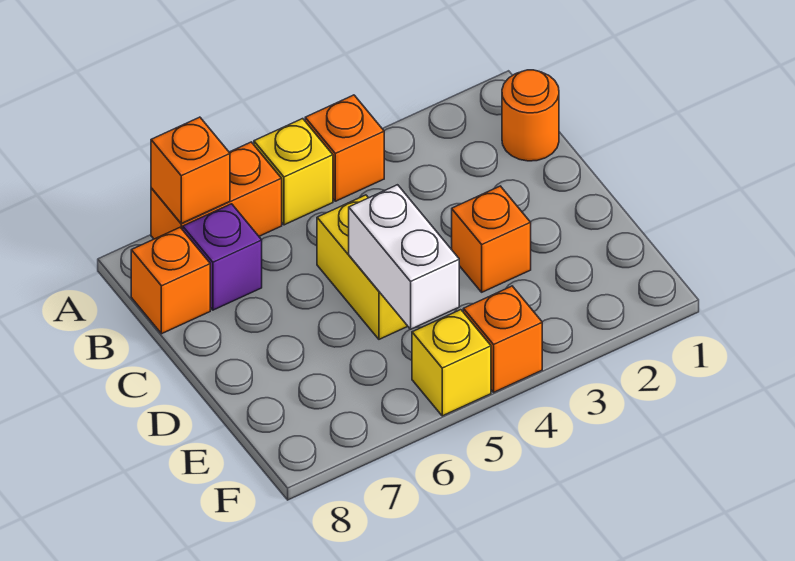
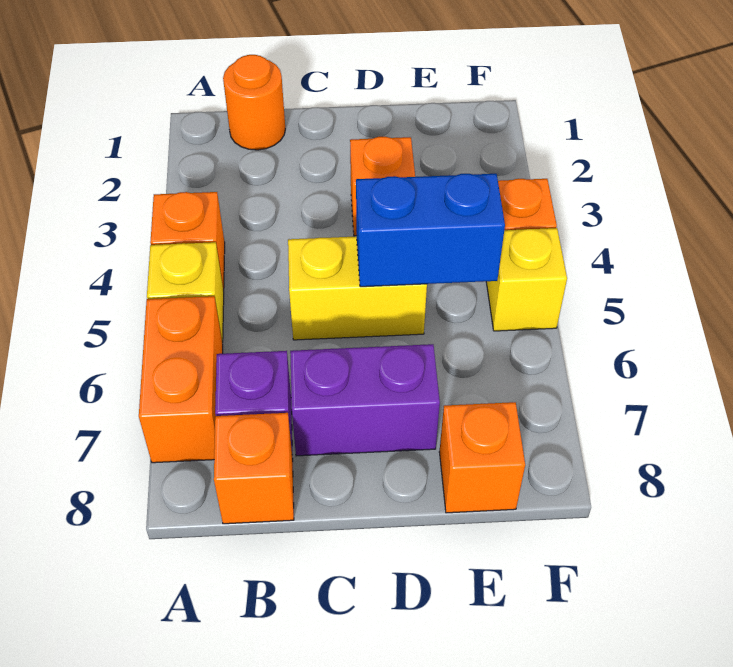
orange 1x1 brick [151,117,230,223] -> orange 1x1 brick moved to [439,402,525,513]
none -> purple 1x2 brick [290,344,440,456]
white 1x2 brick [349,185,459,329] -> blue 1x2 brick [356,174,505,287]

